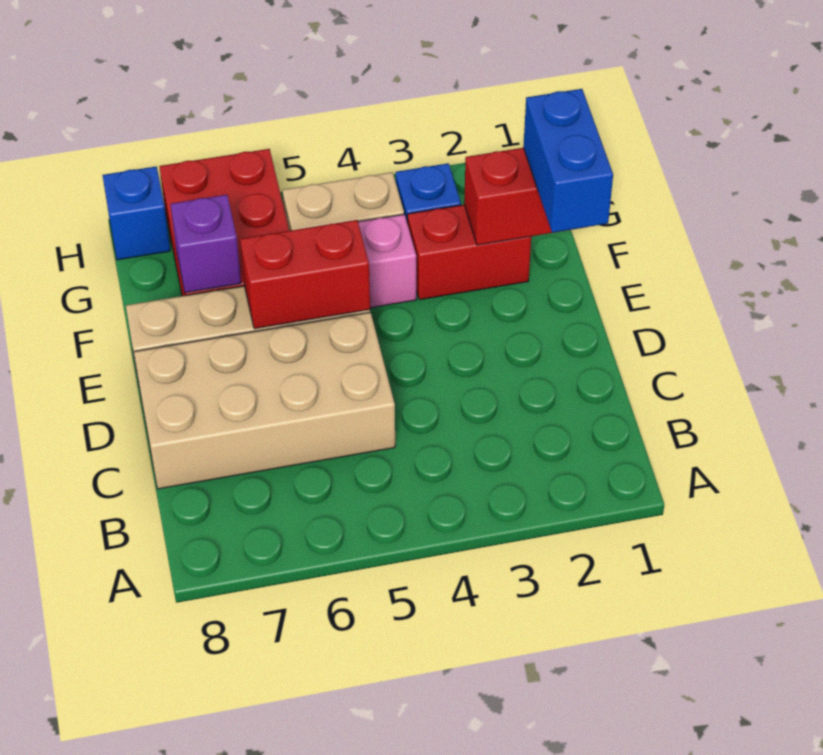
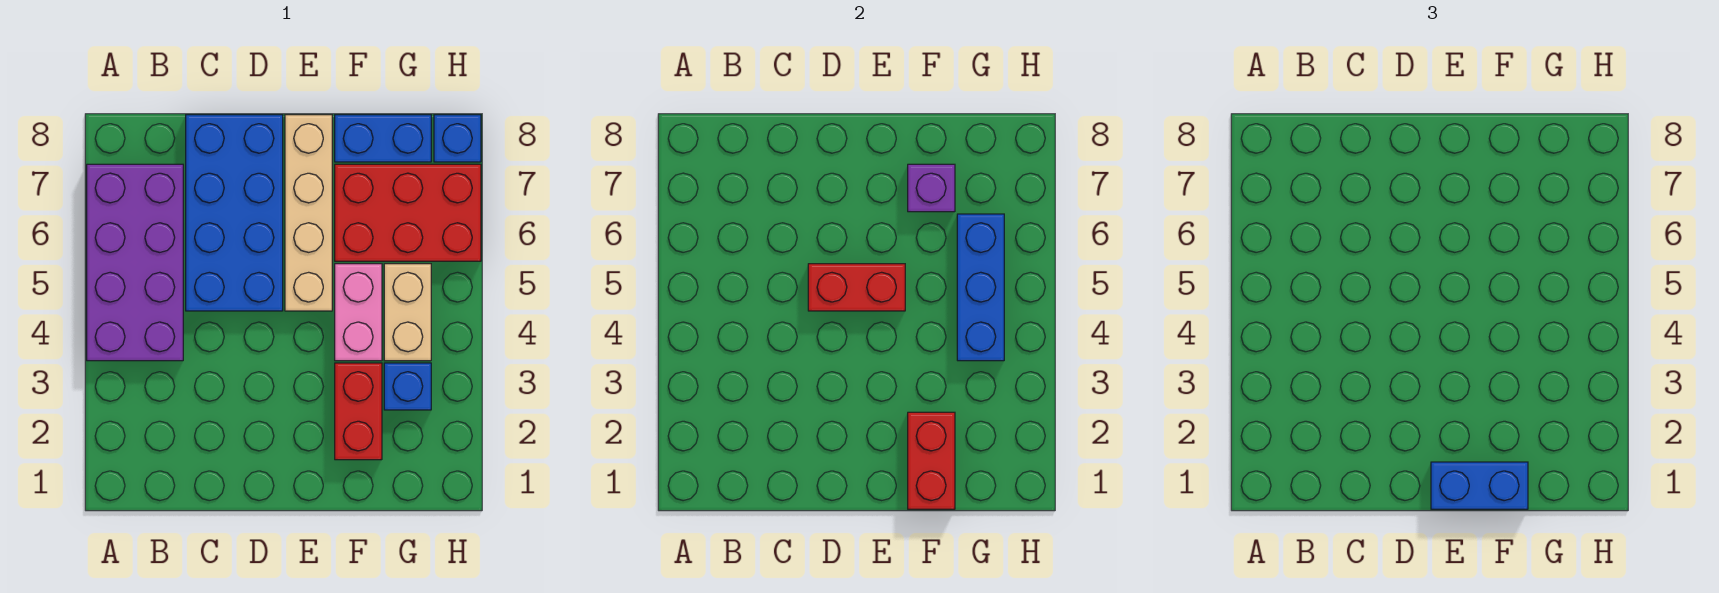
none -> purple 2x4 brick [87,164,183,361]
tan 2x4 brick [134,312,395,489] -> blue 2x4 brick [186,115,283,311]
red 1x2 brick [240,220,370,329] -> red 1x2 brick turned to [808,264,905,311]
none -> blue 1x2 brick [335,115,431,162]
none -> blue 1x3 brick [957,214,1004,361]

